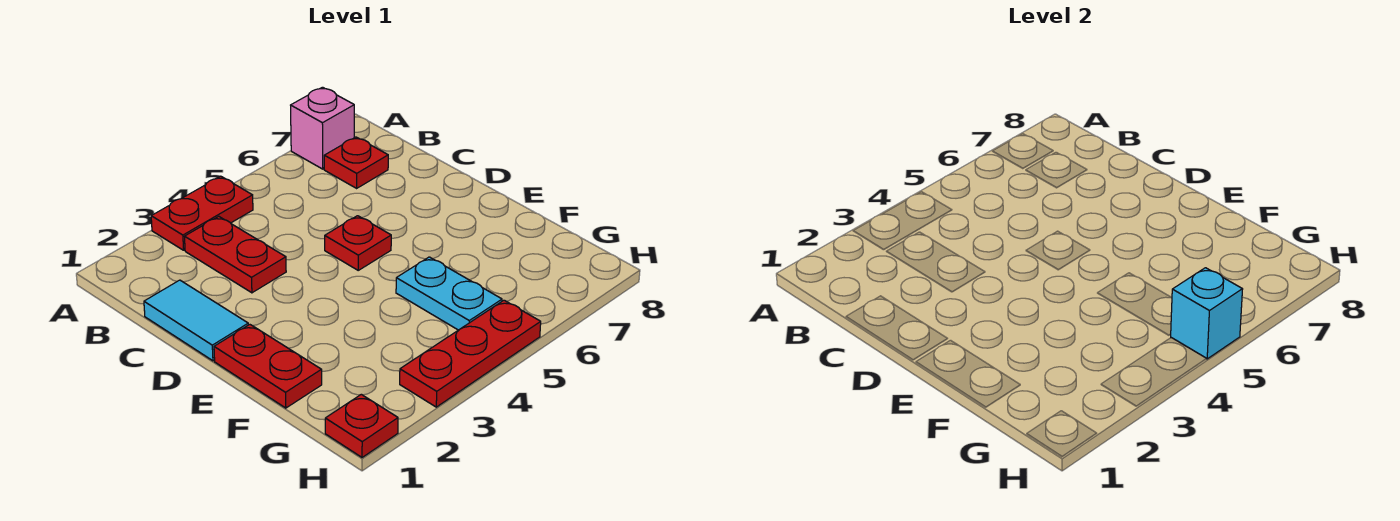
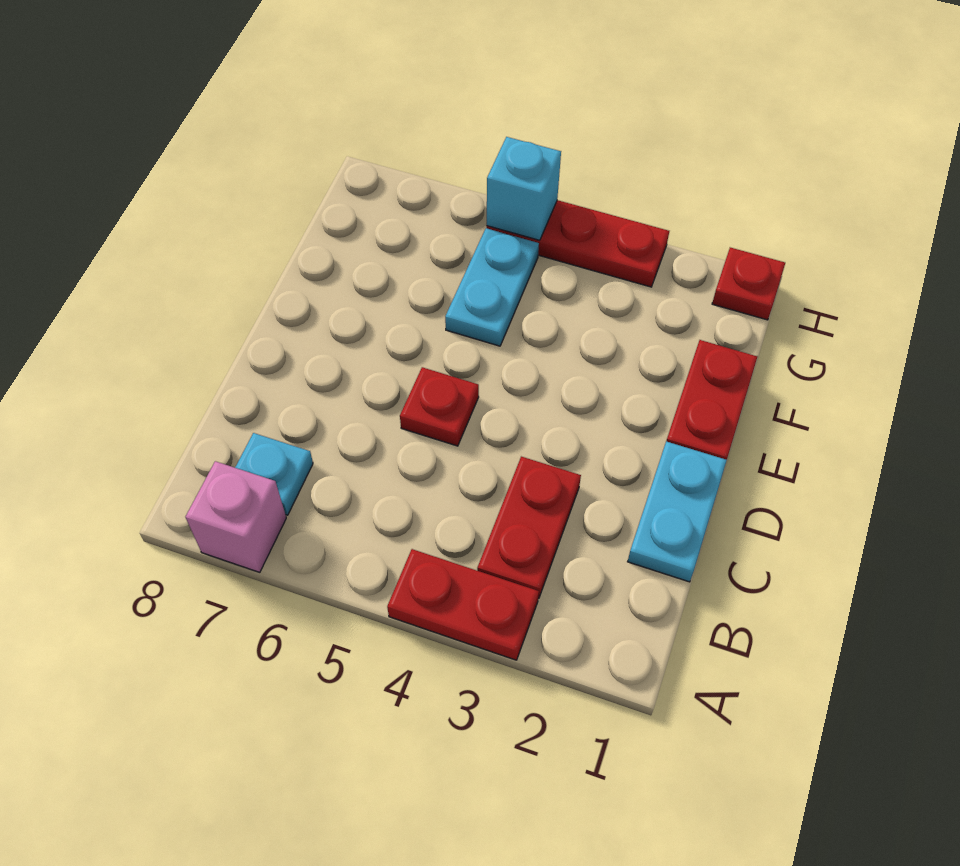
red 1x1 plate [324,137,388,188] -> cyan 1x1 plate [235,433,313,515]
cyan 1x2 tile [144,280,248,361] -> cyan 1x2 plate [628,441,727,582]

